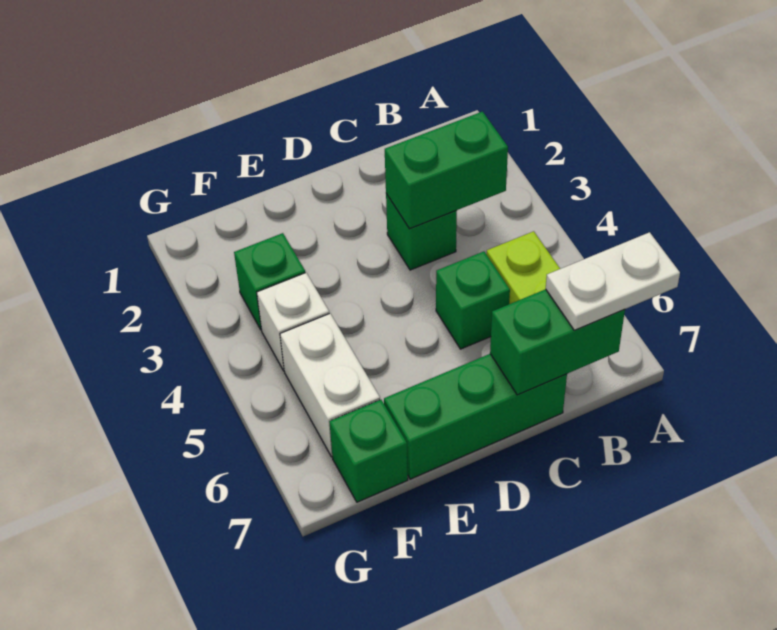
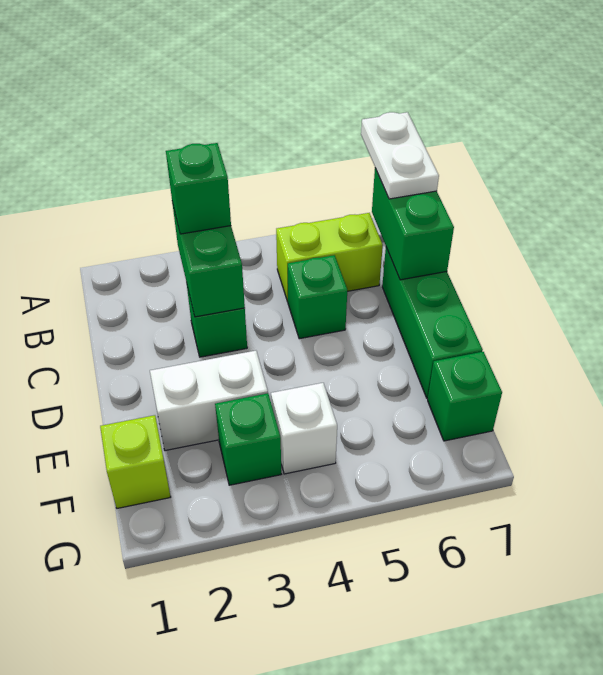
none -> green 1x1 brick [166,143,231,234]
none -> lime 1x1 brick [100,415,170,508]
white 1x2 brick [280,313,380,457] -> white 1x2 brick moved to [150,351,268,451]

